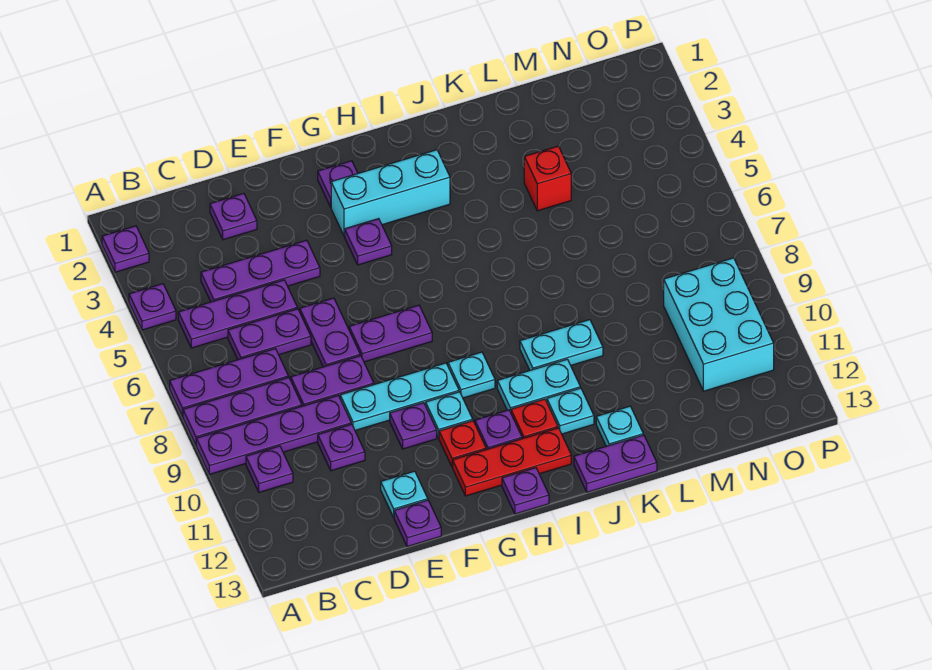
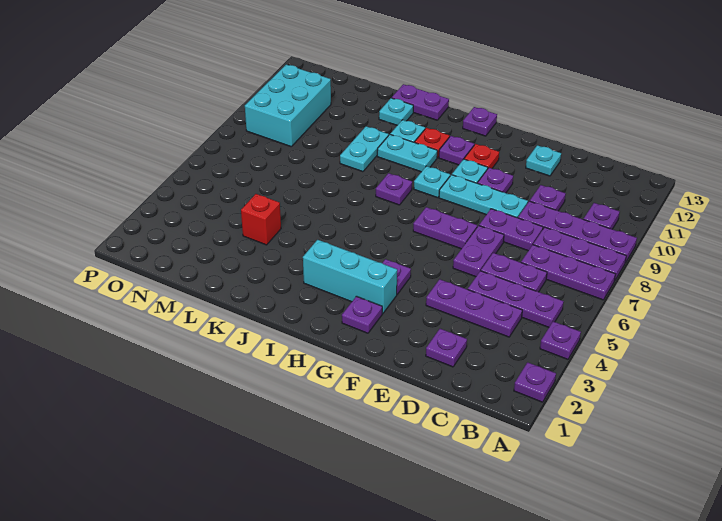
purple 1x1 plate [394,500,441,547] -> purple 1x1 plate moved to [376,173,412,205]
red 1x3 plate [453,428,571,496] -> none
cyan 1x2 plate [520,320,603,370] -> cyan 1x2 plate turned to [340,126,389,172]

